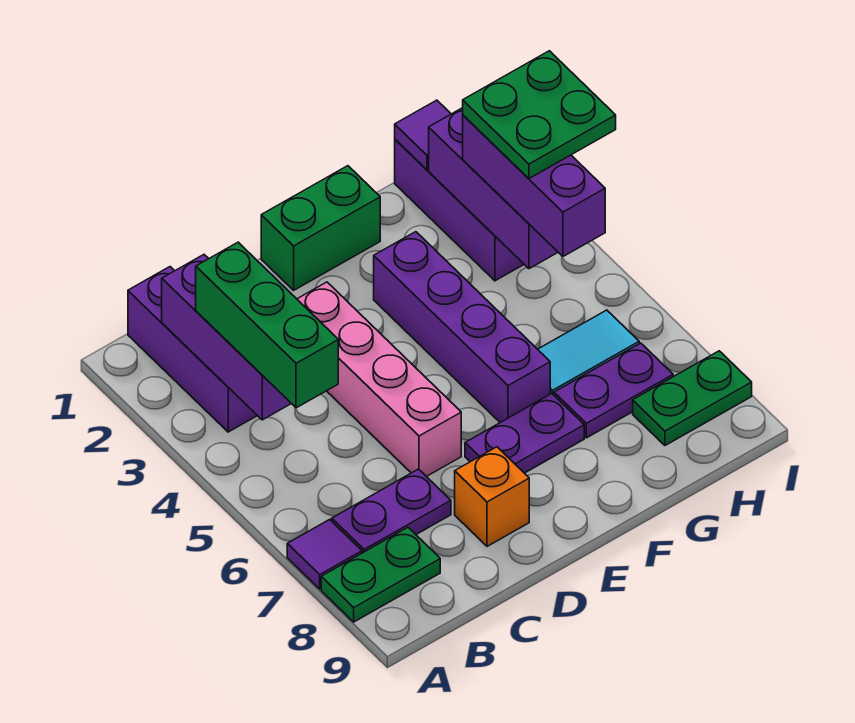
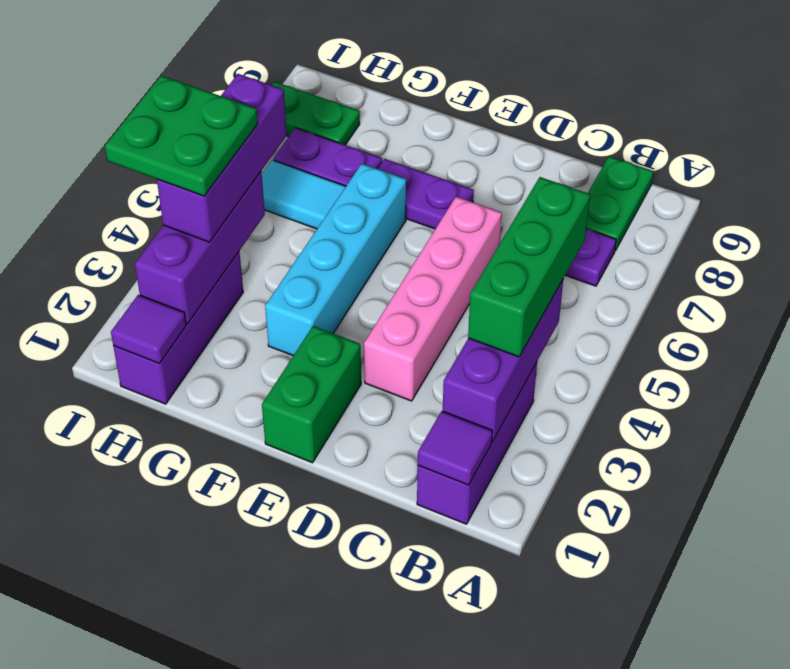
purple 1x1 tile [287,520,362,589] -> purple 1x1 tile moved to [418,411,492,485]
green 1x2 plate [321,527,440,622] -> green 1x2 plate turned to [586,156,653,251]
orange 1x1 brick [455,447,529,546] -> none
green 1x2 brick [261,166,380,290] -> green 1x2 brick turned to [262,326,361,463]
purple 1x4 brick [374,232,550,423] -> cyan 1x4 brick [265,164,406,356]

